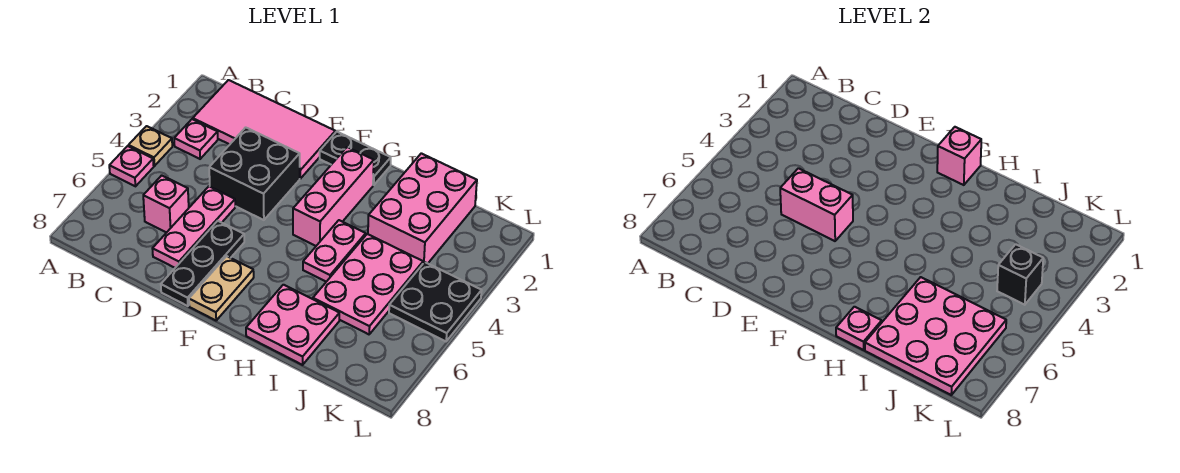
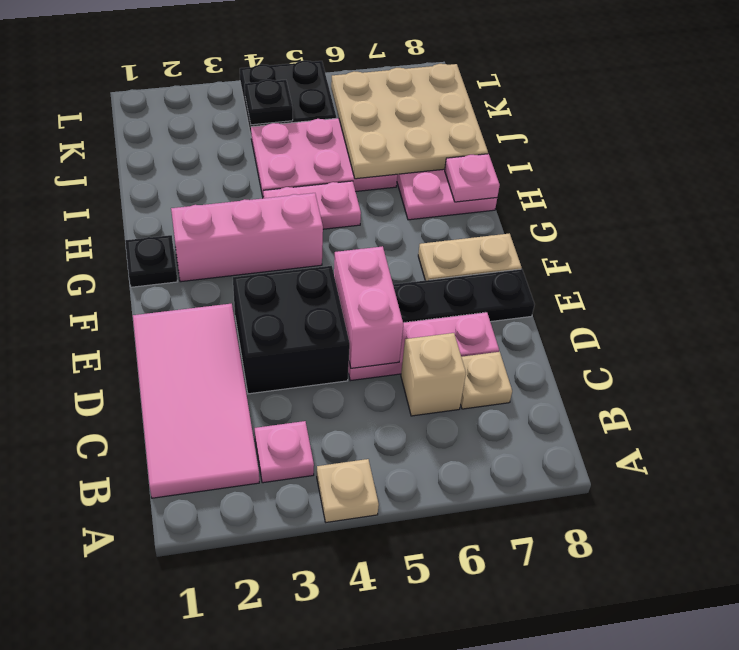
pink 1x1 plate [109,146,154,186] -> none
pink 1x1 brick [143,175,189,233] -> tan 1x1 brick [401,333,466,416]
none -> tan 1x1 plate [461,352,512,409]
black 1x2 plate [320,132,391,185] -> black 1x1 plate [125,235,178,287]
pink 1x1 brick [937,127,981,185] -> none
pink 2x3 brick [368,153,477,263] -> none
pink 3x3 plate [865,277,1006,395] -> tan 3x3 plate [331,64,488,179]
black 1x1 brick [997,244,1043,305] -> black 1x1 plate [245,79,293,125]

